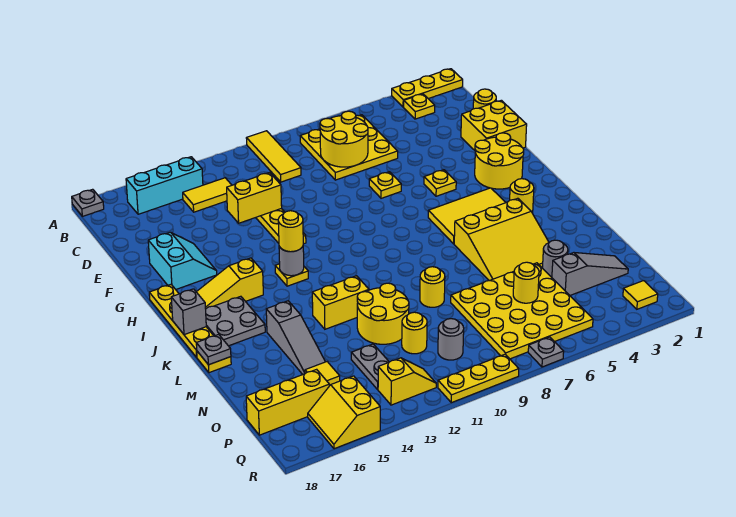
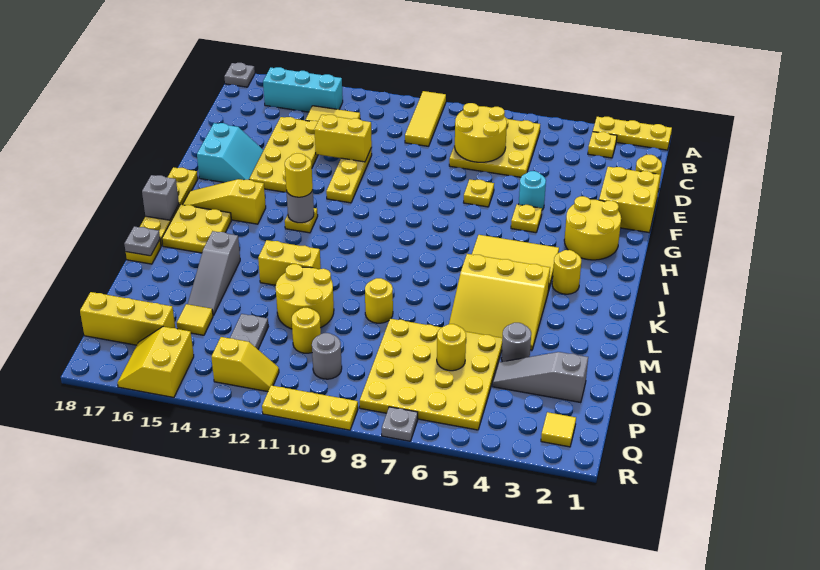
none -> yellow 2x4 plate [249,117,318,192]
none -> cyan 1x1 round brick [519,171,546,210]
grey 2x2 plate [206,296,265,346] -> yellow 2x2 plate [162,205,231,253]
grey 1x3 slope [552,253,628,295] -> grey 1x3 slope turned to [493,352,588,403]

